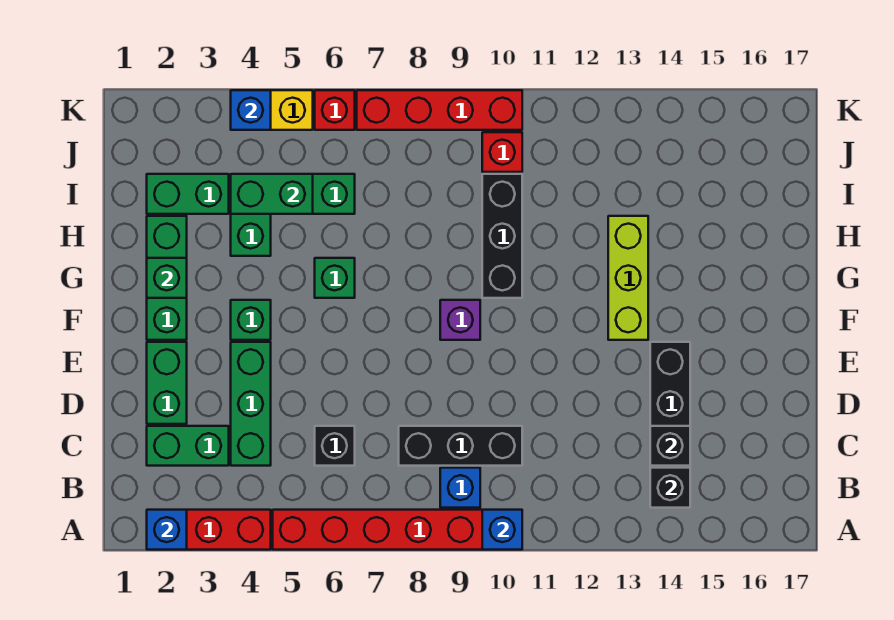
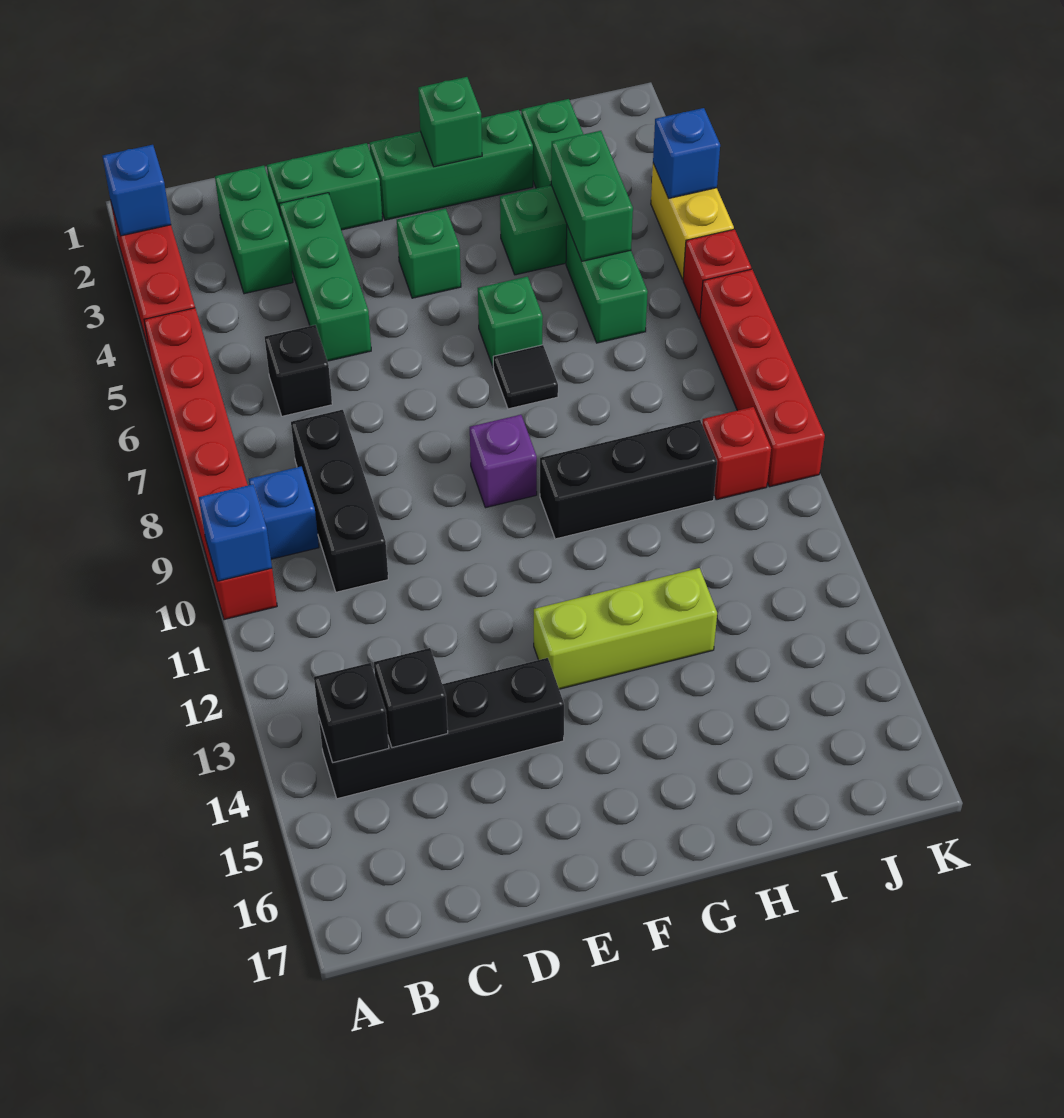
green 1x3 brick [231,342,271,466] -> green 1x3 brick turned to [279,193,371,361]
none -> black 1x1 tile [493,345,558,409]

